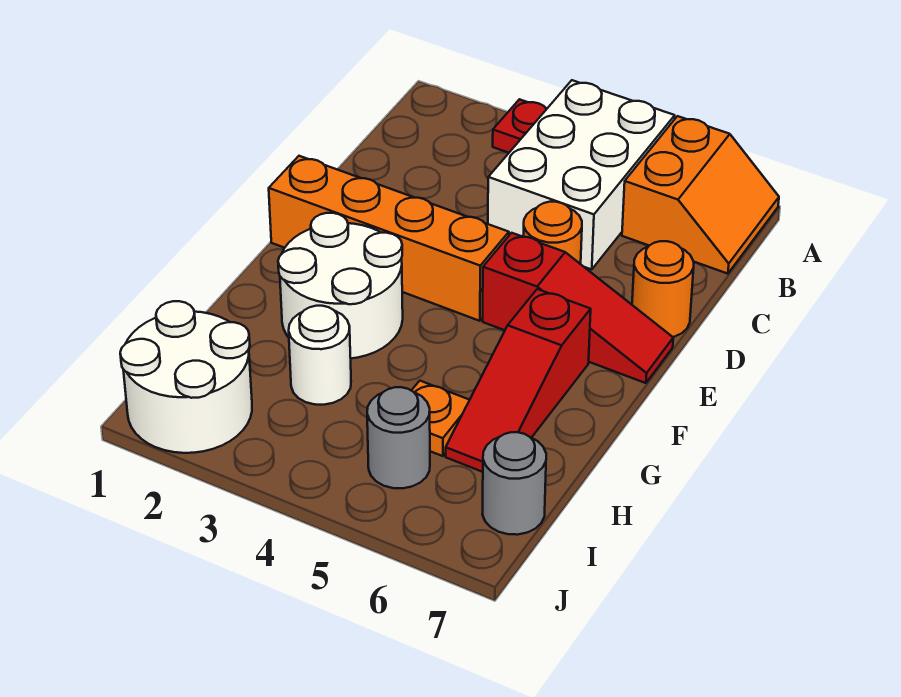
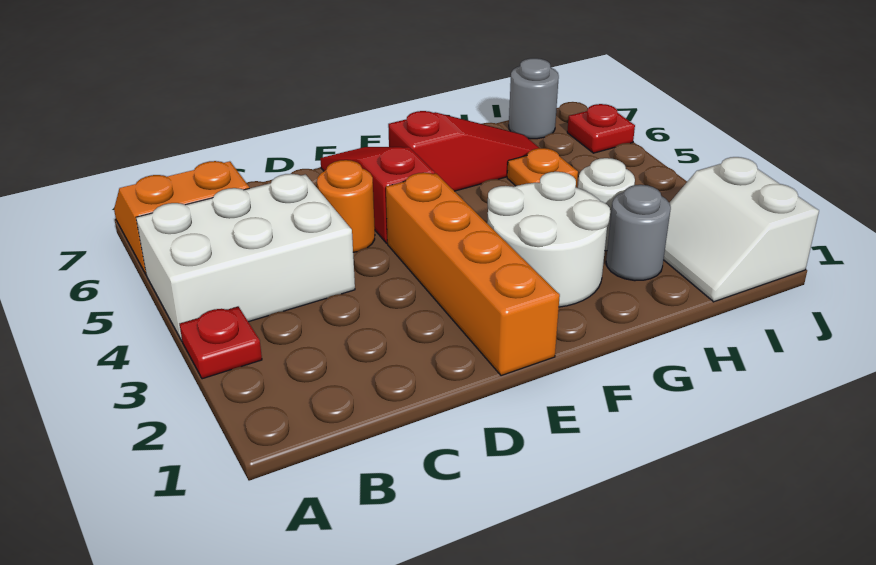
orange 1x1 round brick [632,241,694,337] -> none
white 2x2 round brick [120,301,252,453] -> white 2x2 slope [663,157,819,302]
grey 1x1 round brick [367,387,430,488] -> grey 1x1 round brick moved to [606,185,671,281]
none -> red 1x1 plate [567,104,635,153]

